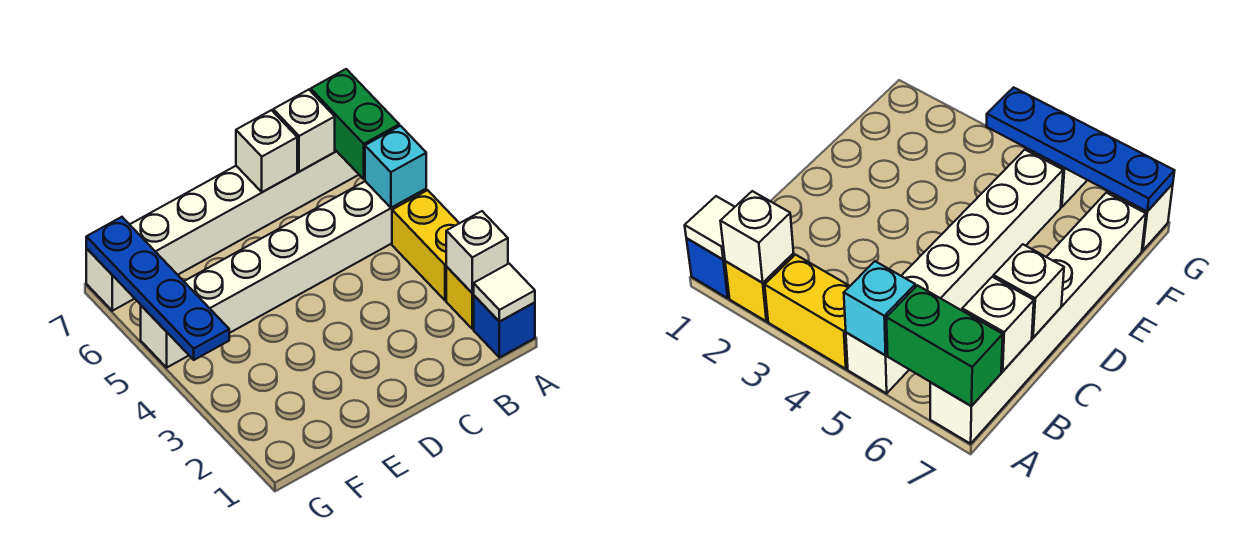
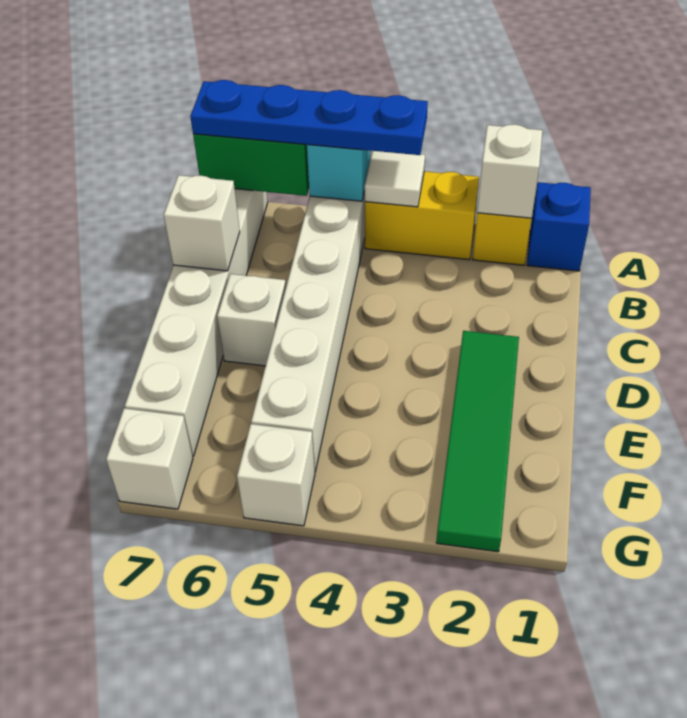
white 1x1 tile [474,264,535,322] -> white 1x1 tile moved to [364,151,425,207]
white 1x1 brick [273,90,335,172] -> white 1x1 brick moved to [217,274,286,366]
none -> green 1x4 tile [436,331,519,552]
blue 1x4 plate [86,217,229,360] -> blue 1x4 plate moved to [190,80,428,155]

